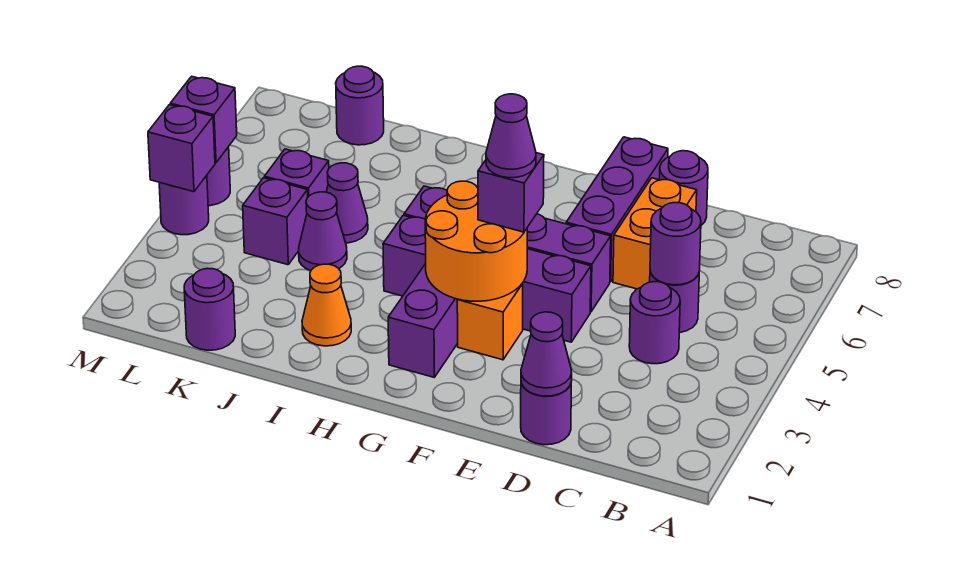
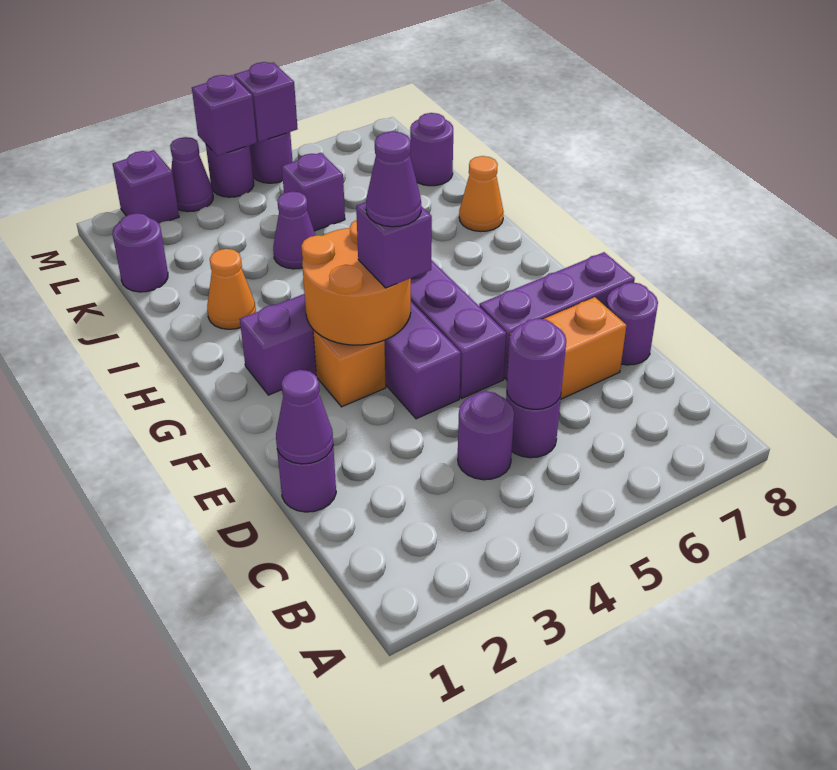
none -> orange 1x1 cone [459,156,504,231]
purple 1x1 cone [326,163,368,243] -> purple 1x1 cone moved to [170,137,213,212]
purple 1x1 brick [243,178,308,265] -> purple 1x1 brick moved to [113,150,179,223]

